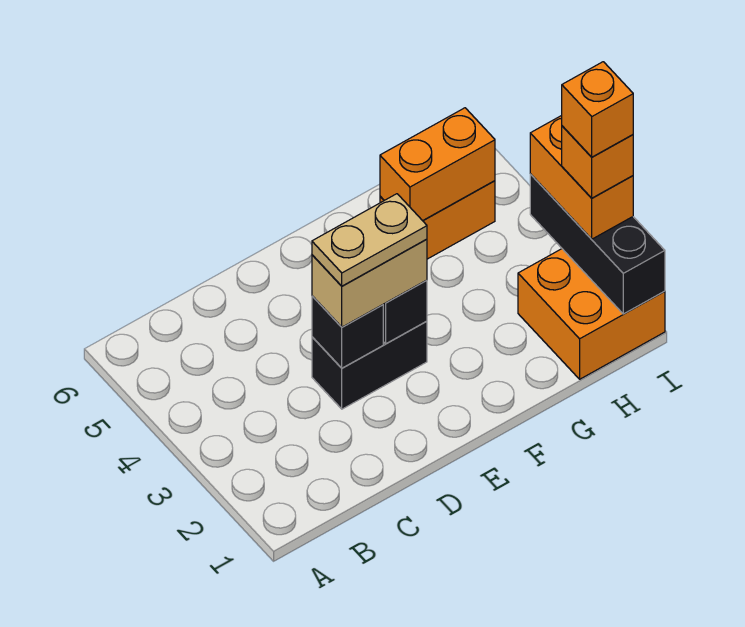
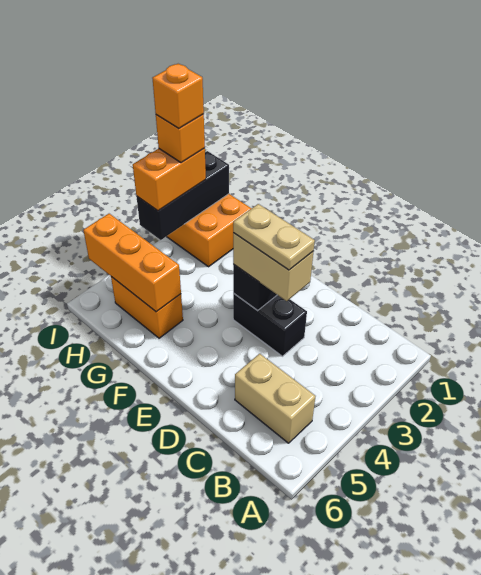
none -> tan 1x2 brick [235,354,316,443]
black 1x1 brick [312,296,383,368] -> none
orange 1x2 brick [380,108,495,221] -> orange 1x3 brick [83,214,181,312]

